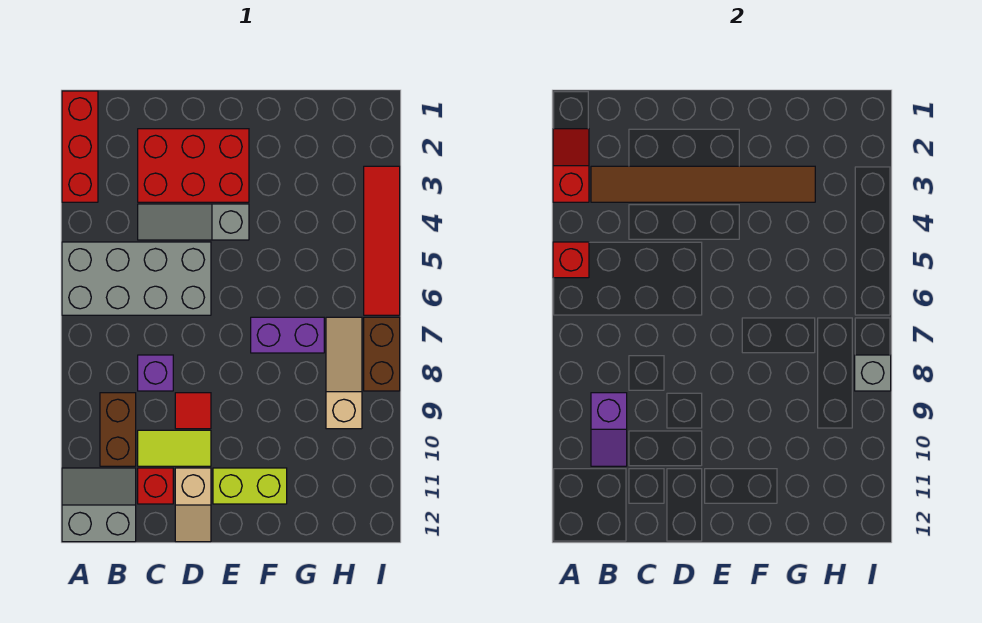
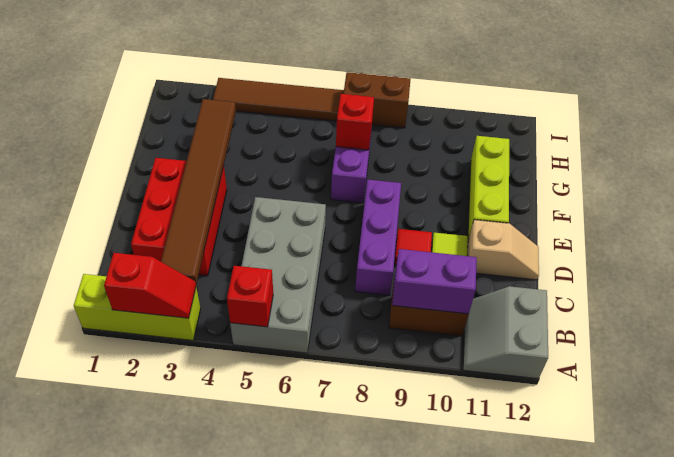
red 1x3 brick [62,91,98,202] -> lime 1x3 brick [74,274,201,340]
red 1x2 slope [553,129,589,202] -> red 1x2 slope turned to [104,253,196,318]
purple 1x2 slope [591,393,627,466] -> purple 1x2 brick [392,249,477,314]
grey 1x3 slope [138,204,249,240] -> none
purple 1x1 brick [138,355,173,391] -> purple 1x3 brick [355,180,401,295]
red 1x1 brick [138,468,173,504] -> red 1x1 brick moved to [336,94,374,150]
lime 1x2 brick [213,468,287,504] -> lime 1x3 brick [468,136,509,240]
tan 1x3 slope [326,317,362,429] -> none
red 1x4 tile [364,166,400,315] -> brown 1x4 tile [213,78,344,121]
grey 1x1 brick [855,355,891,391] -> none

